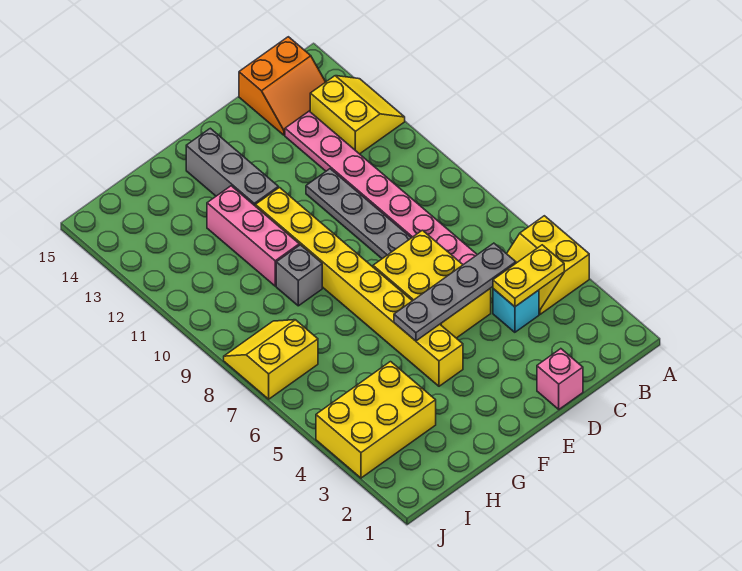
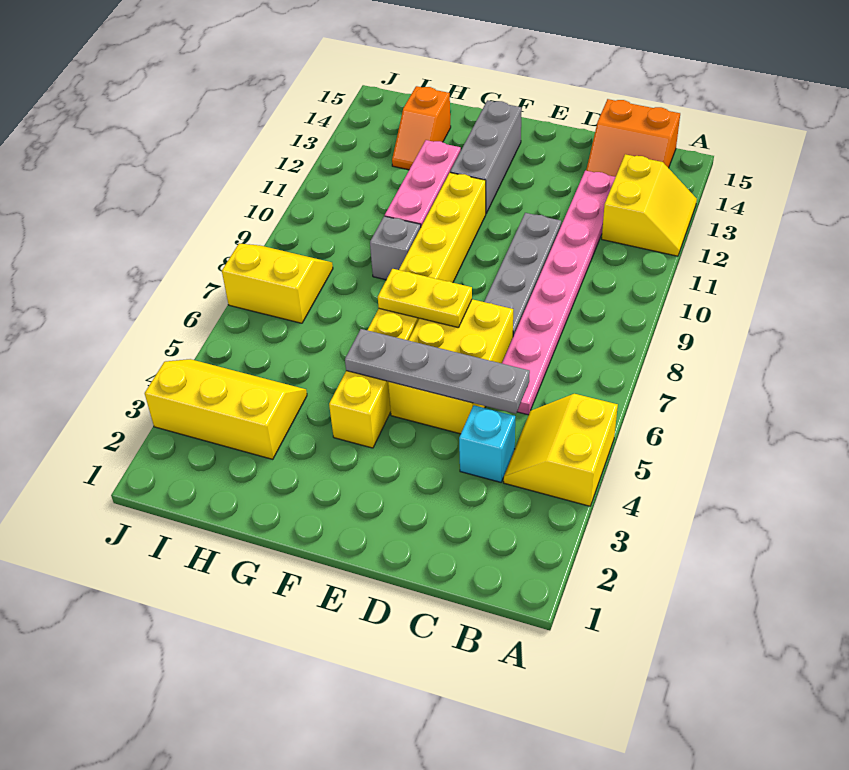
yellow 1x2 plate [493,245,564,307] -> yellow 1x2 plate moved to [378,269,472,328]
pink 1x1 brick [537,349,583,409] -> none
yellow 2x3 brick [316,362,436,478] -> yellow 2x3 slope [145,359,307,459]
none -> orange 1x2 slope [392,86,451,170]

